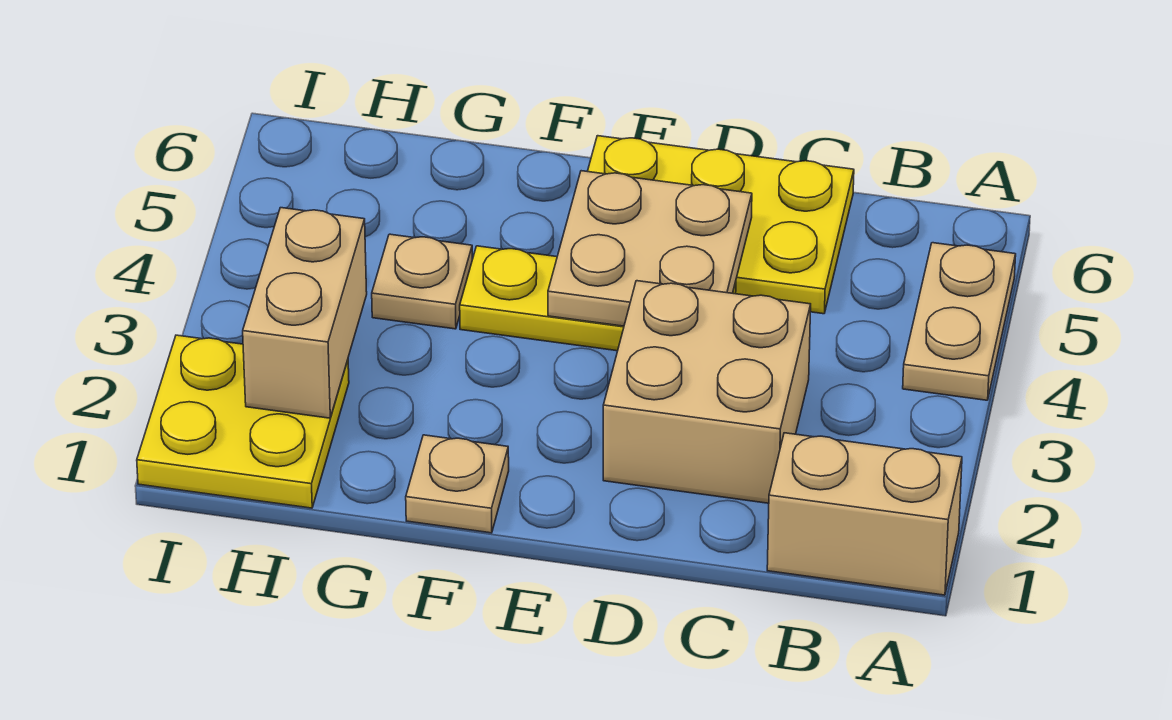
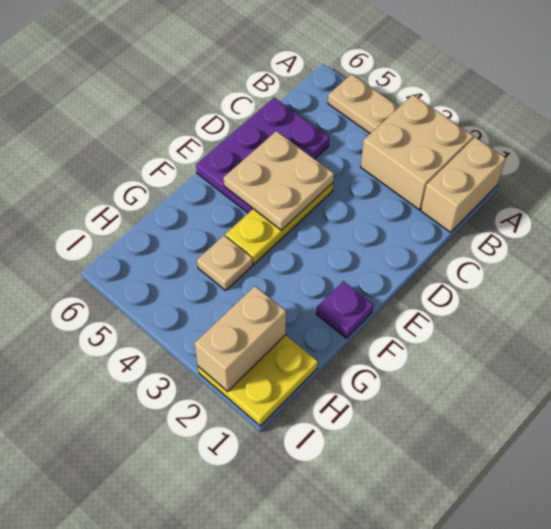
tan 2x2 brick [603,281,811,503] -> tan 2x2 brick moved to [361,95,473,210]
yellow 2x3 plate [587,136,854,314] -> purple 2x3 plate [196,98,329,213]
tan 1x1 plate [406,435,509,533] -> purple 1x1 plate [316,281,373,338]
tan 1x2 brick [243,208,367,418] -> tan 1x2 brick turned to [195,286,286,391]

